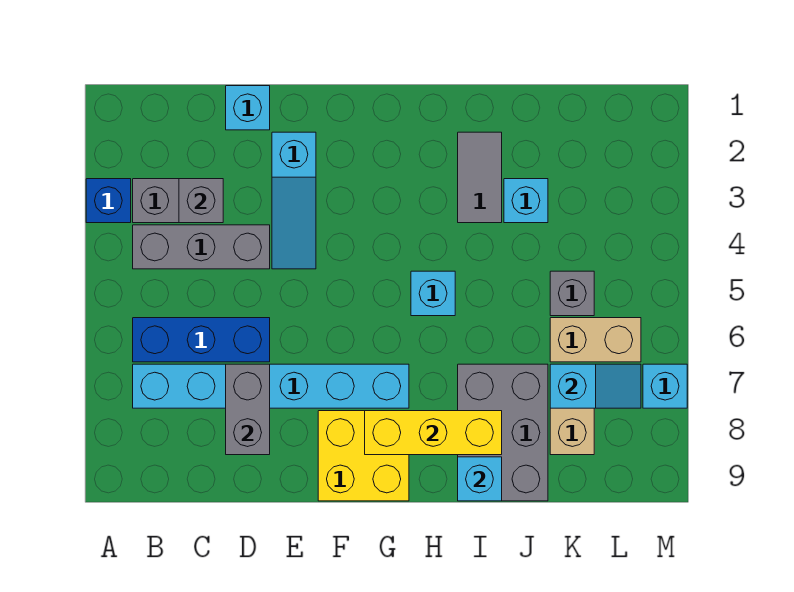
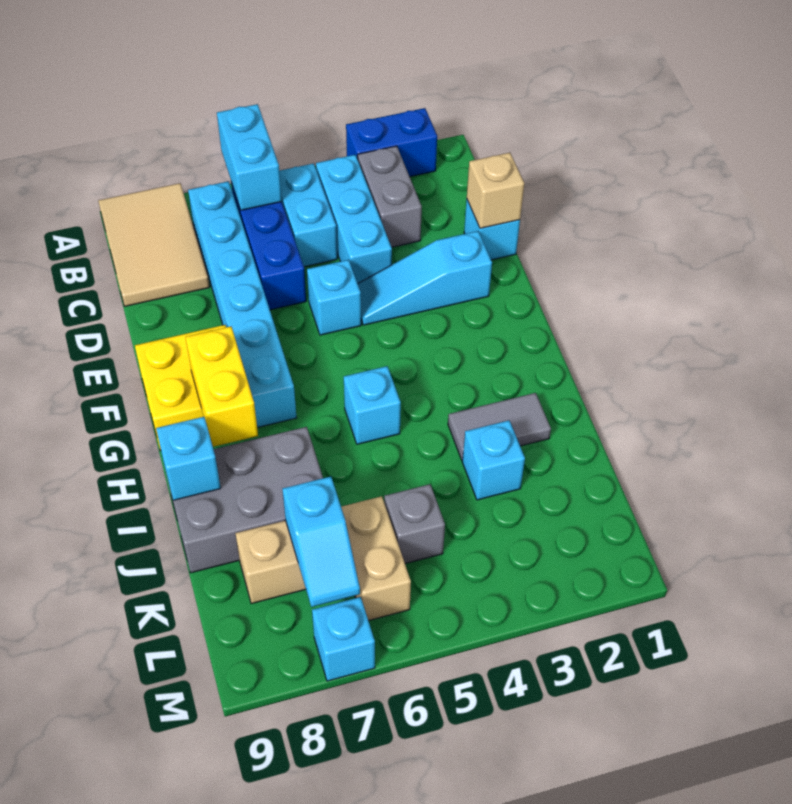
blue 1x1 brick [86,179,131,223] -> blue 1x2 brick [346,108,437,177]
none -> cyan 1x2 brick [217,104,282,210]
none -> tan 2x3 tile [98,183,209,306]
grey 1x3 brick [133,225,270,269] -> cyan 1x3 brick [316,155,392,283]
none -> cyan 1x2 brick [279,163,337,267]
grey 1x1 brick [179,179,223,223] -> none
none -> tan 1x1 brick [467,153,524,228]
grey 1x2 brick [226,364,270,455] -> none
none -> cyan 1x1 brick [307,260,361,335]
yellow 1x3 brick [365,411,502,455] -> yellow 1x2 brick [185,327,258,447]

